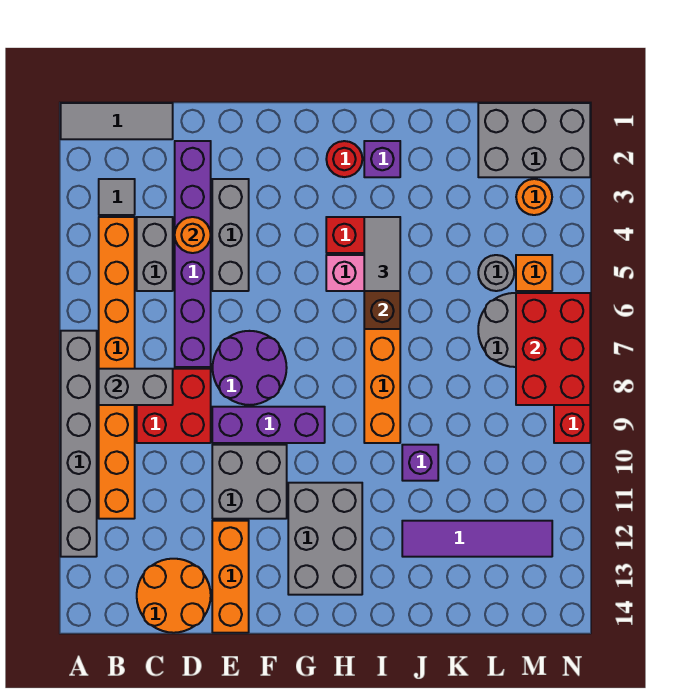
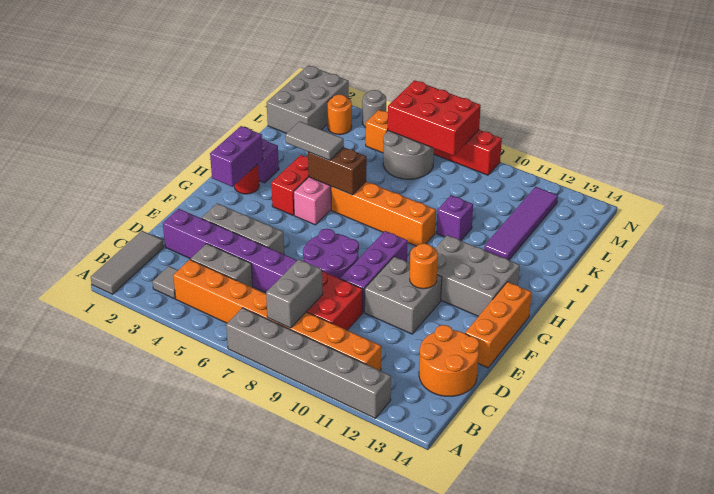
orange 1x1 round brick [175,217,211,253] -> orange 1x1 round brick moved to [410,244,438,289]
orange 1x3 brick [212,521,249,633] -> orange 1x3 brick turned to [465,282,532,368]
none -> purple 1x2 brick [210,126,263,187]
grey 1x1 round brick [478,255,514,291] -> grey 1x1 round brick moved to [362,90,386,127]

